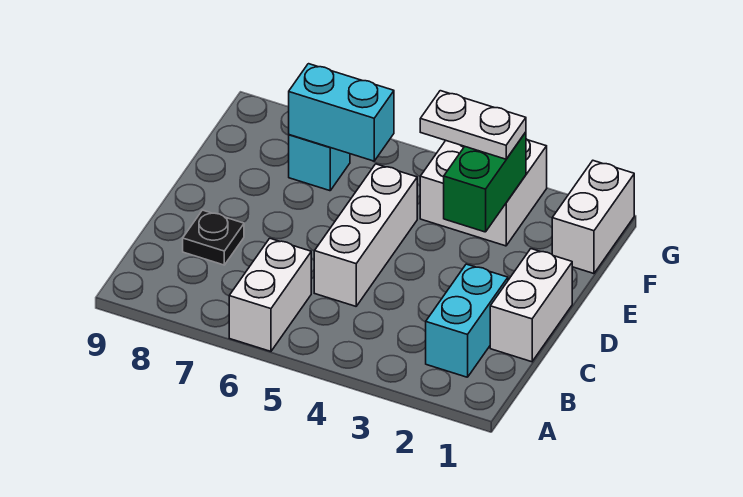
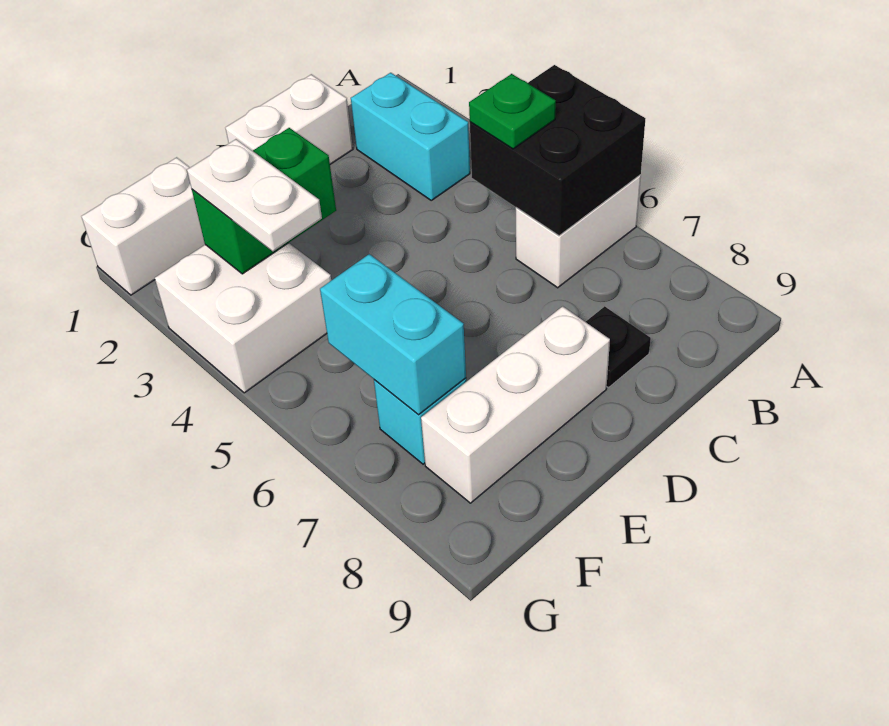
none -> black 2x2 brick [470,65,645,236]
cyan 1x2 brick [426,264,508,377] -> cyan 1x2 brick turned to [351,73,470,200]
none -> green 1x1 plate [469,74,556,149]
white 1x3 brick [314,164,417,306] -> white 1x3 brick moved to [421,306,610,503]

